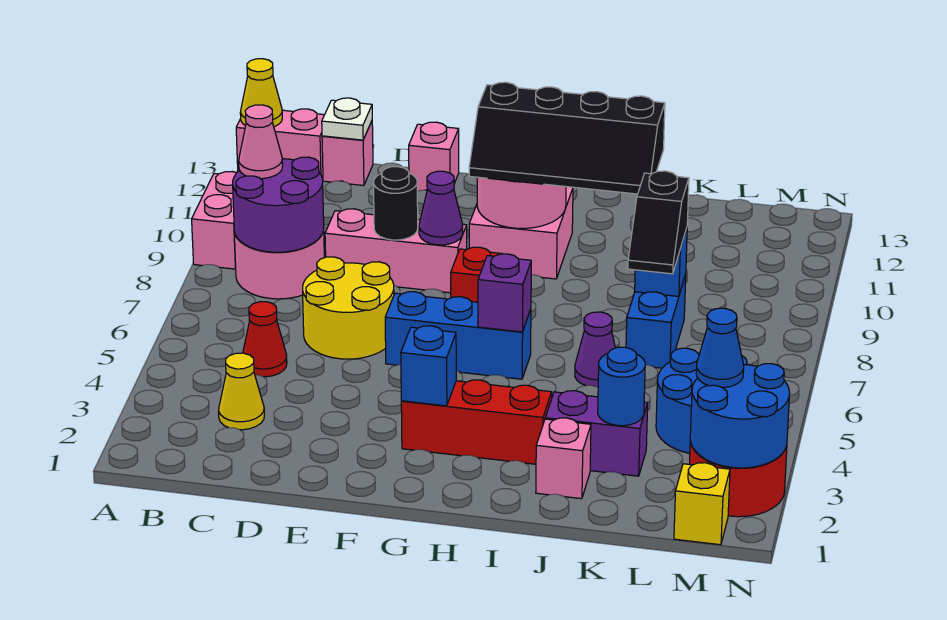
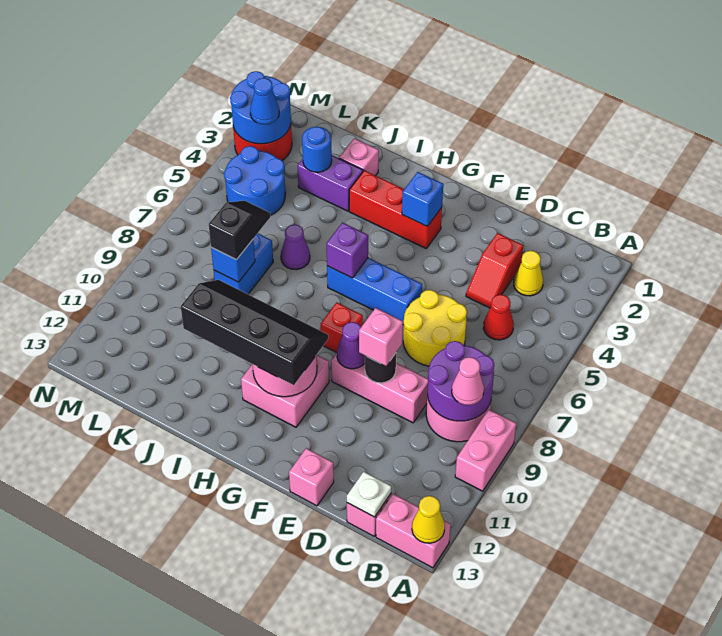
none -> red 1x2 slope [466,233,523,308]
none -> pink 1x1 brick [359,308,403,366]
yellow 1x1 brick [674,463,730,545] -> none

